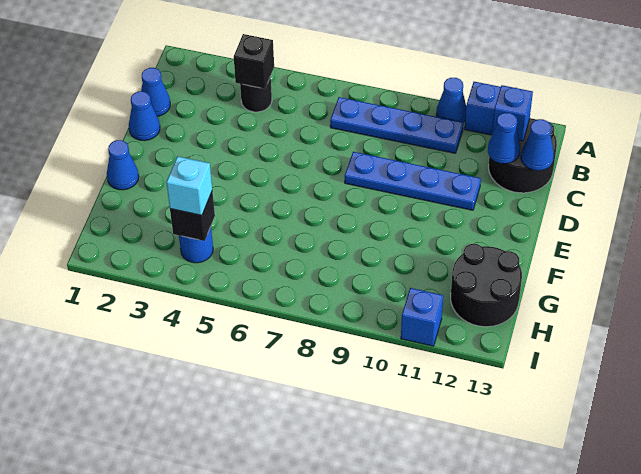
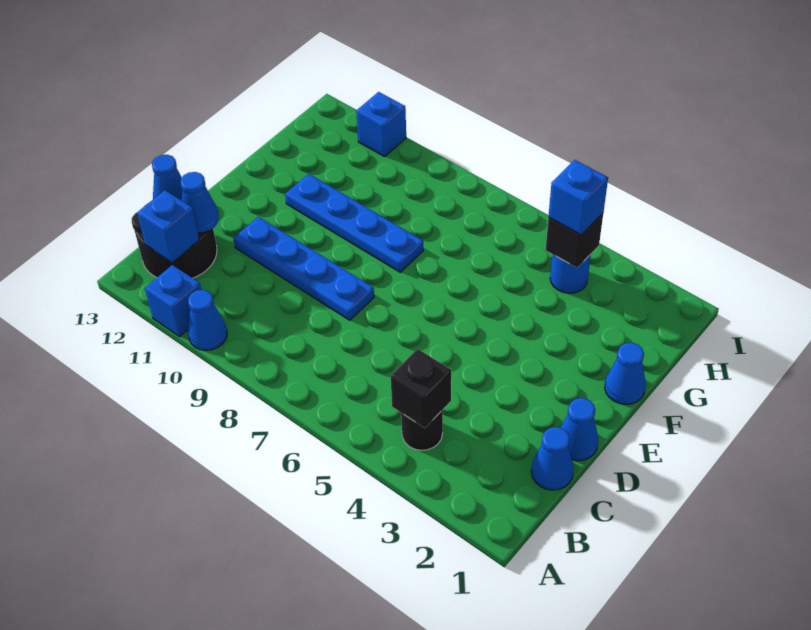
blue 1x4 plate [330,97,463,153] -> blue 1x4 plate moved to [285,174,423,272]
black 2x2 round brick [451,244,522,327] -> none
cyan 1x1 brick [166,156,212,215] -> blue 1x1 brick [548,160,608,235]

